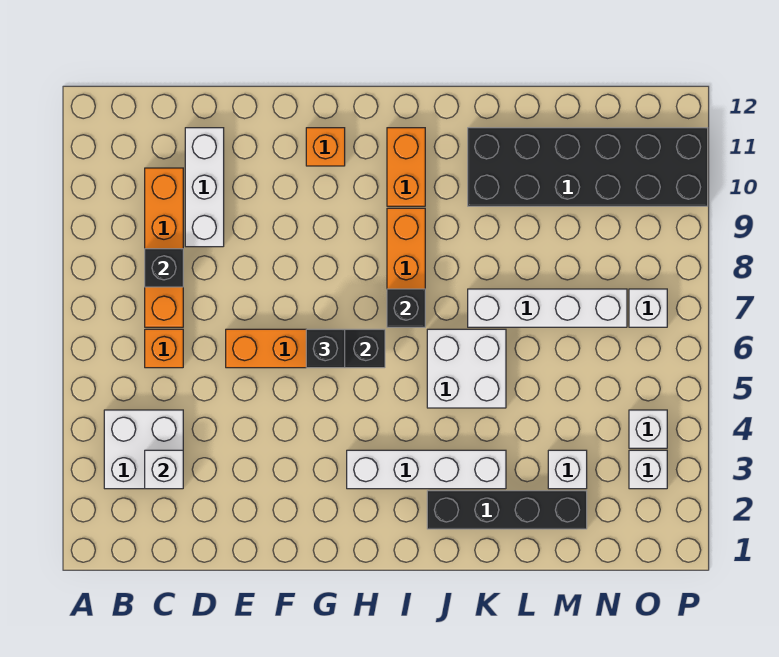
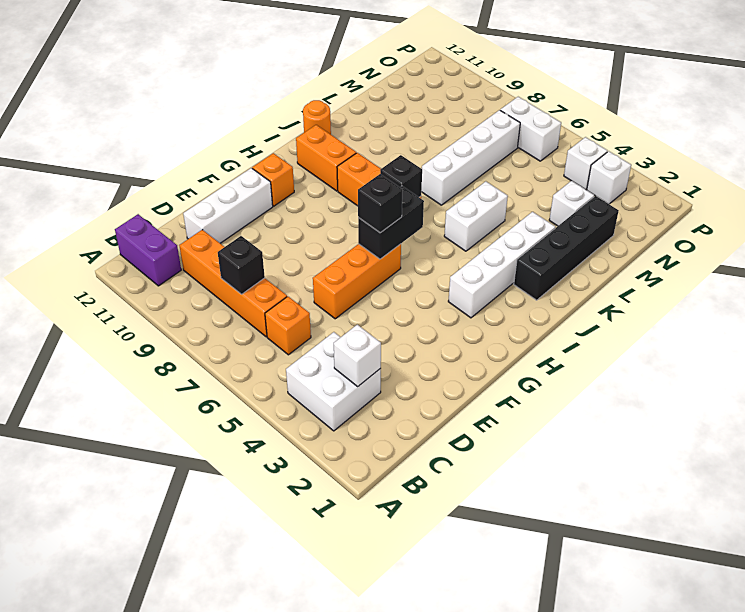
none -> purple 1x2 brick [115,214,181,286]
white 1x3 brick [185,128,224,247] -> white 1x3 brick turned to [183,168,273,243]
white 2x2 brick [427,329,506,408] -> white 1x2 brick [444,181,508,251]
none -> orange 1x1 round brick [303,100,331,134]
black 2x6 brick [468,128,708,206] -> none
white 1x1 brick [629,289,667,327] -> white 1x2 brick [500,97,561,161]

